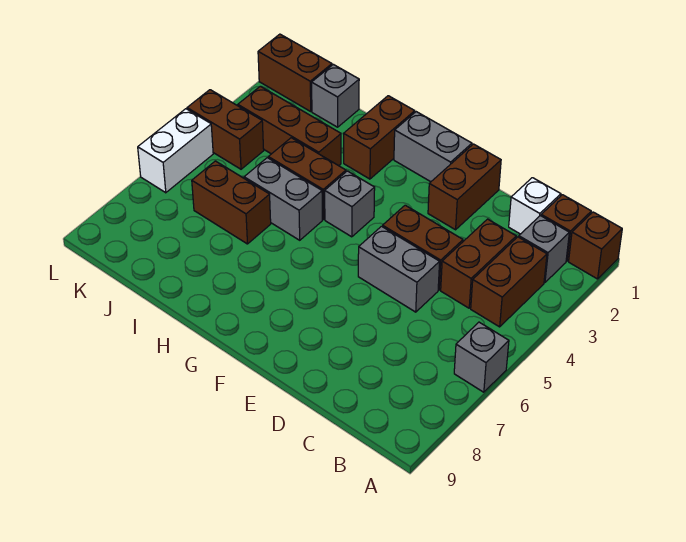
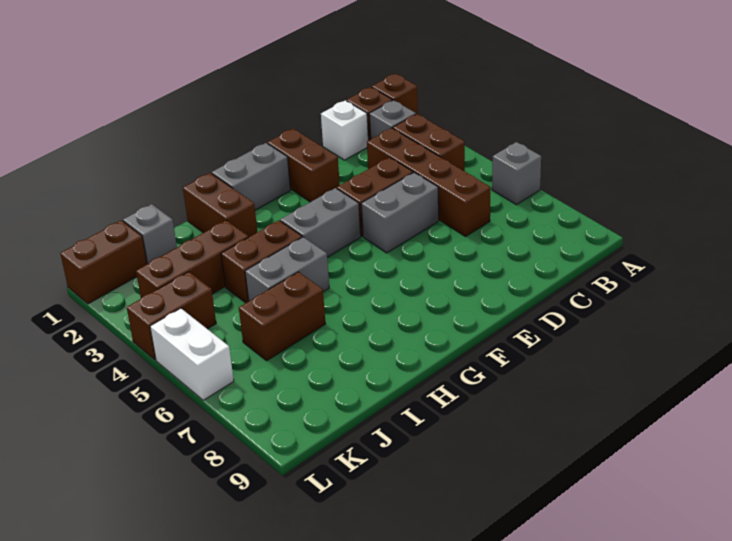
brown 1x2 brick [441,219,516,308] -> brown 1x4 brick [367,128,491,236]
grey 1x1 brick [325,171,375,237] -> grey 1x2 brick [280,188,361,257]

